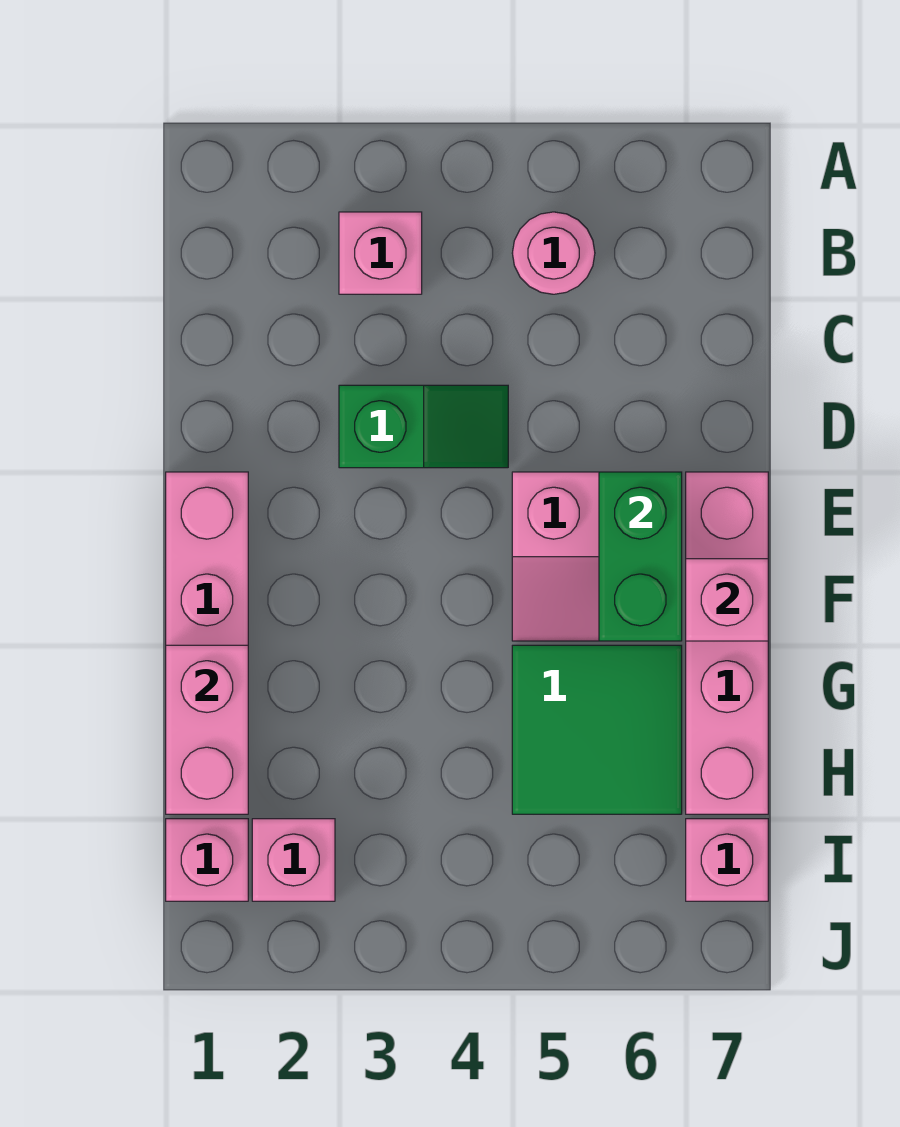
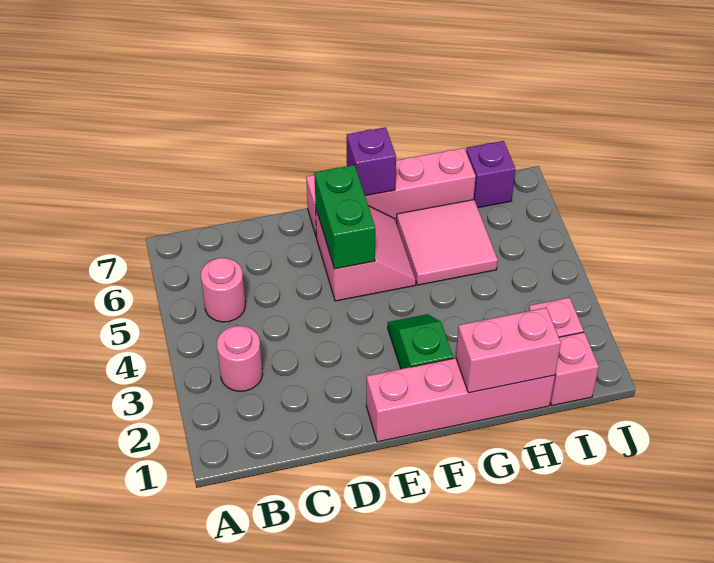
pink 1x1 brick [339,212,422,294] -> pink 1x1 round brick [217,326,263,391]
green 1x2 slope [339,385,508,468] -> green 1x2 slope moved to [388,314,453,369]
green 1x2 brick [599,472,682,641] -> green 1x2 brick turned to [314,165,375,269]
pink 1x1 brick [686,559,768,641] -> purple 1x1 brick [347,127,396,196]
green 2x2 tile [512,645,682,814] -> pink 2x2 tile [397,200,498,285]
pink 1x1 brick [686,819,768,901] -> purple 1x1 brick [466,141,515,208]

